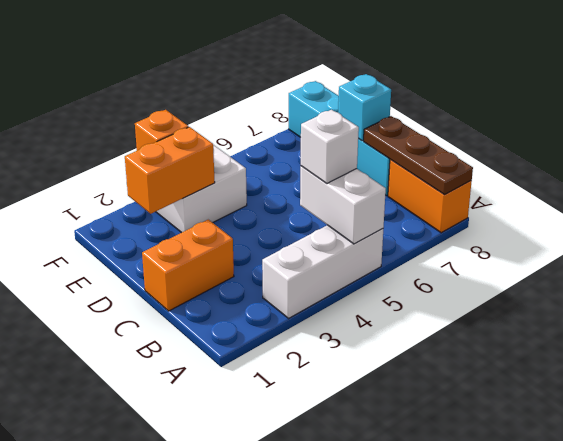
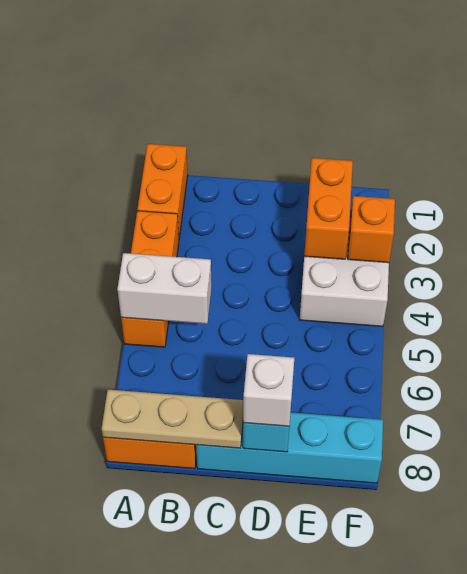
white 1x3 brick [262,225,383,318] -> orange 1x3 brick [121,211,179,347]
brown 1x3 plate [364,116,473,195] -> tan 1x3 plate [102,390,243,448]
white 1x1 brick [301,110,359,183] -> white 1x1 brick moved to [243,354,294,426]
orange 1x2 brick [142,220,234,311] -> orange 1x2 brick moved to [137,144,188,238]

